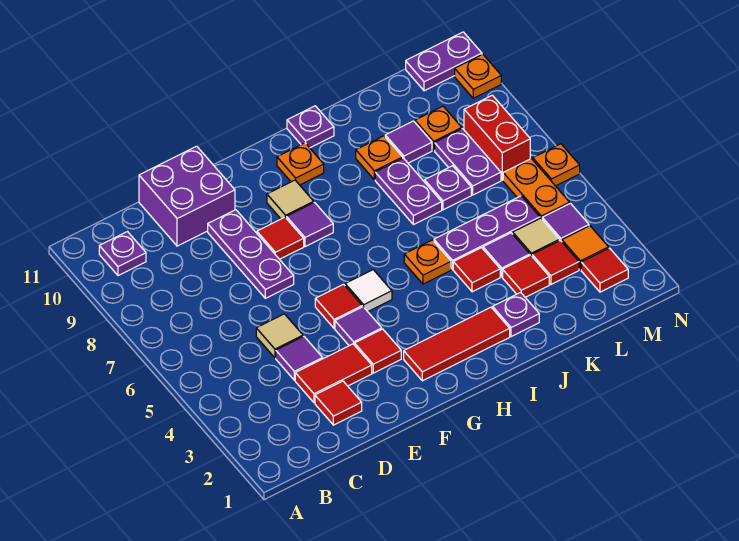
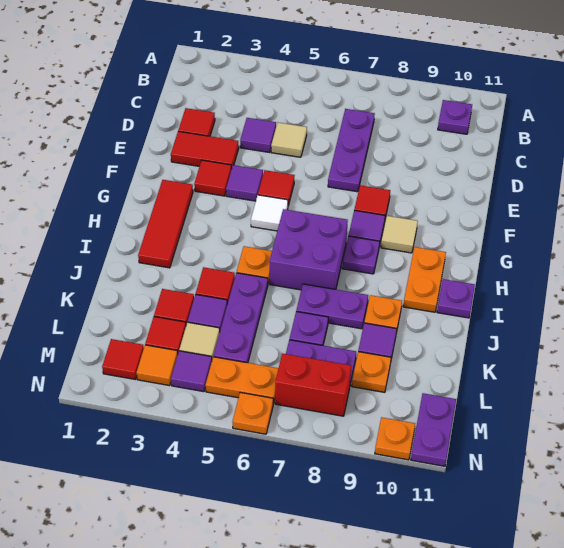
red 1x2 tile [295,344,372,403] -> red 1x2 tile turned to [171,131,239,169]
purple 2x2 brick [139,146,235,246] -> purple 2x2 brick moved to [270,209,348,290]
purple 1x3 plate [208,210,294,298] -> purple 1x3 plate turned to [328,109,375,192]
orange 1x1 plate [277,143,324,185] -> orange 1x2 plate [403,247,446,312]
purple 1x1 plate [493,292,539,337] -> purple 1x1 plate moved to [342,236,380,274]

